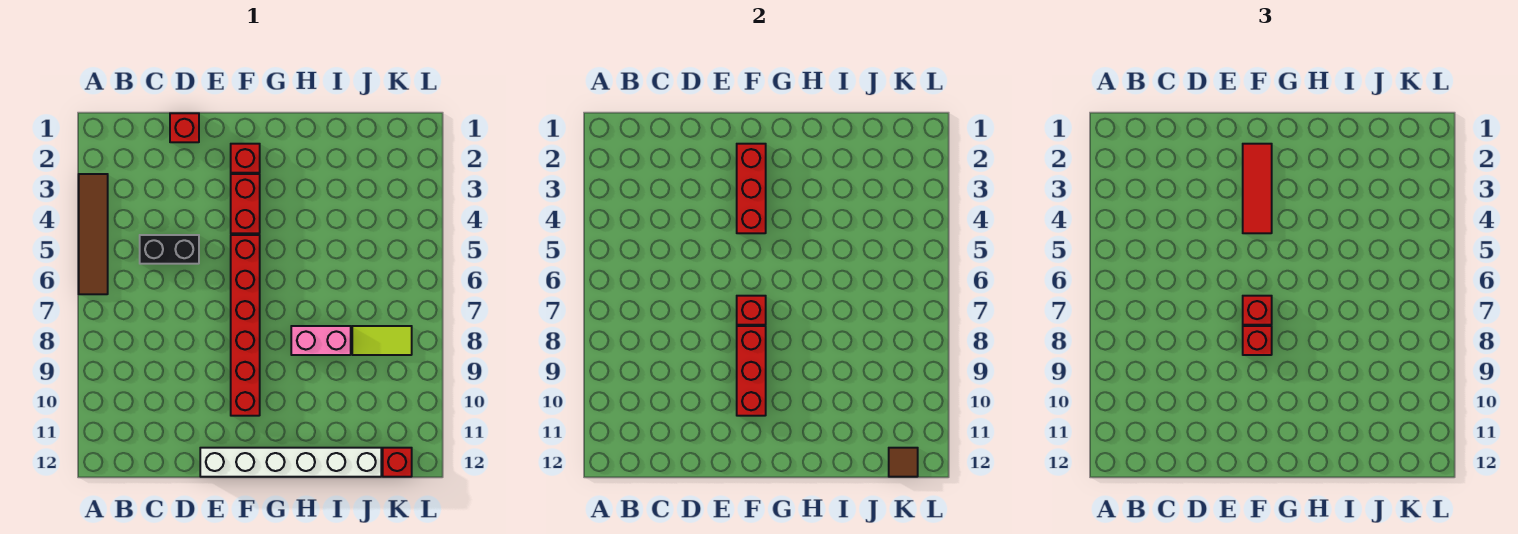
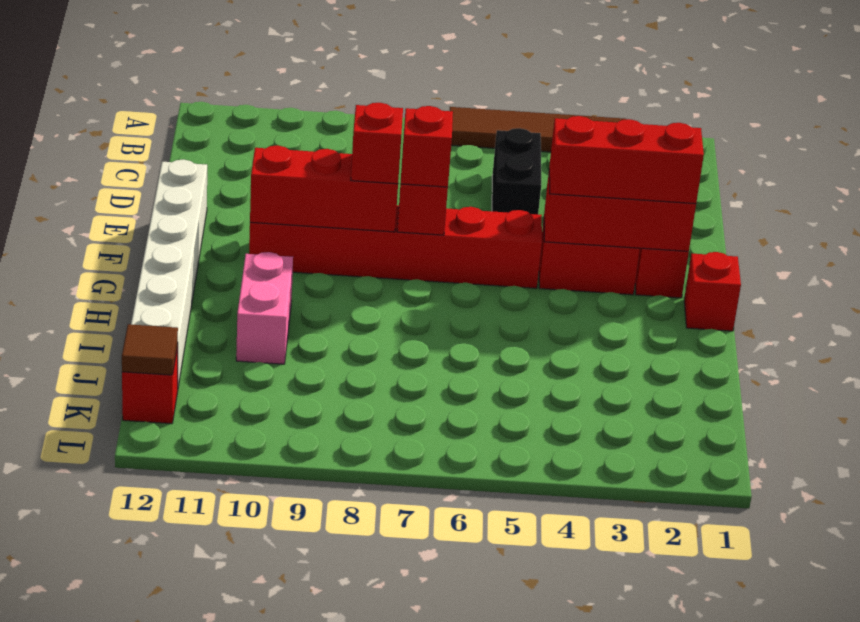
red 1x1 brick [170,113,199,142] -> red 1x1 brick moved to [684,252,741,331]
red 1x3 tile [1243,144,1272,233] -> red 1x3 brick [549,116,704,204]
pink 1x2 brick [291,326,351,355] -> pink 1x2 brick moved to [236,252,293,364]
lime 1x2 tile [352,326,412,355] -> none

